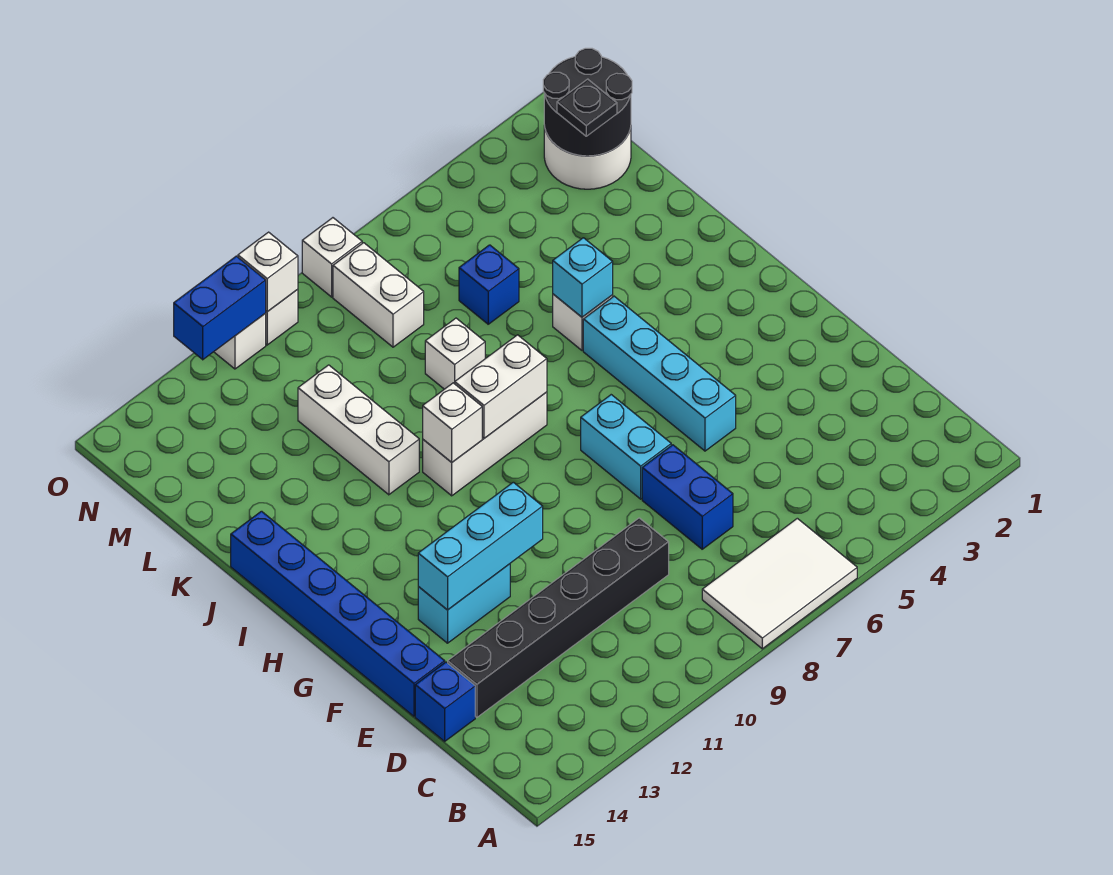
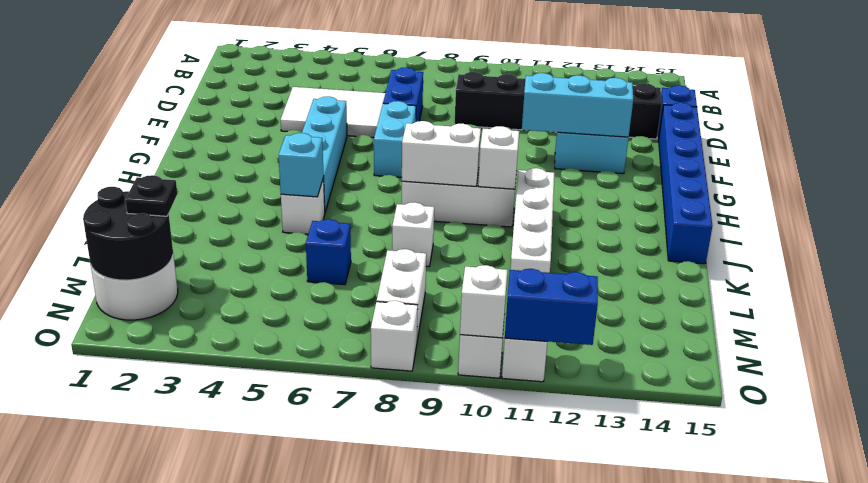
white 2x3 tile [702,518,857,649] -> white 2x3 tile moved to [281,87,385,137]
white 1x3 brick [298,365,419,495] -> white 1x4 brick [510,168,554,273]

